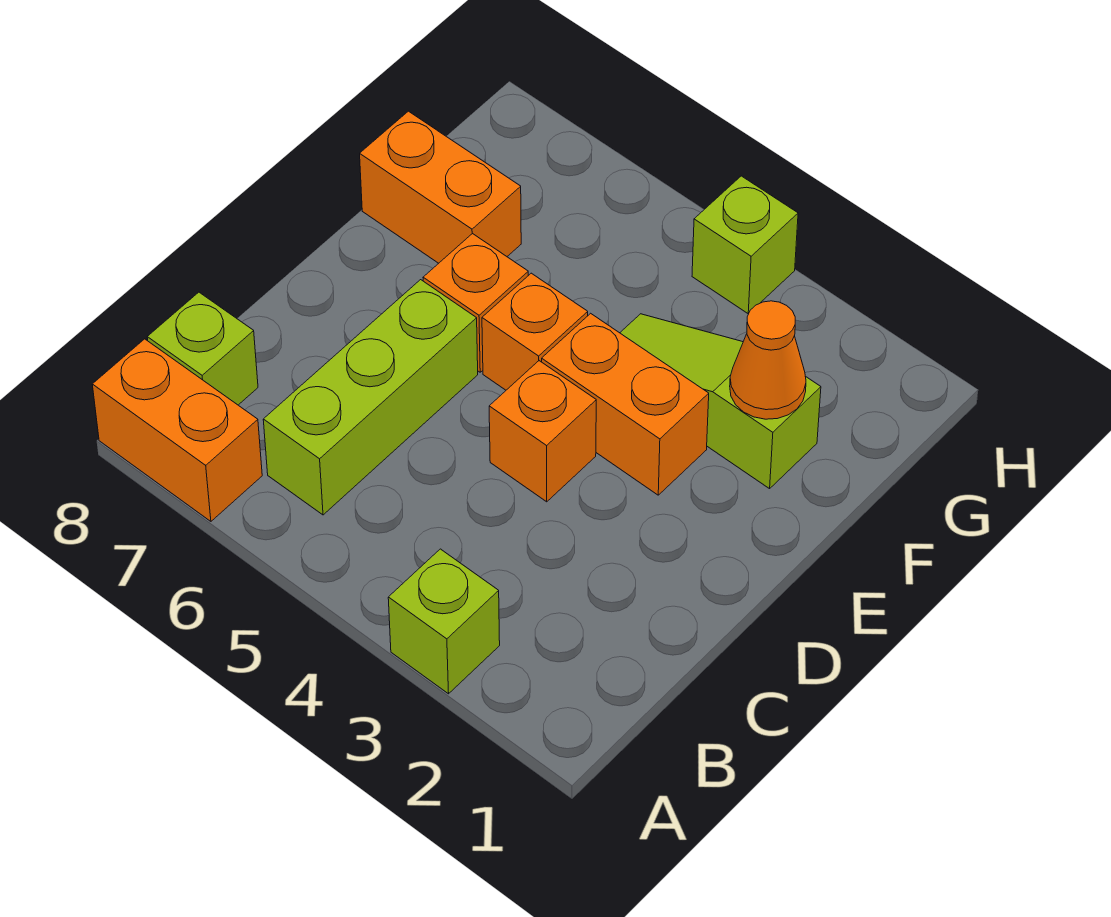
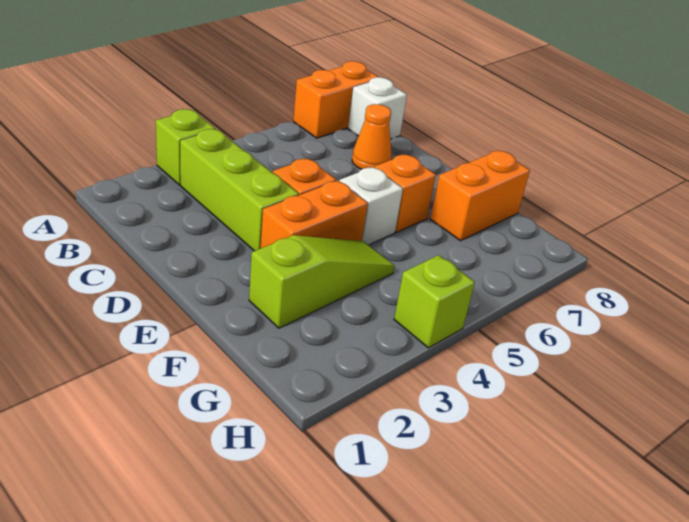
lime 1x3 brick [263,280,478,515] -> lime 1x3 brick moved to [180,129,299,251]
lime 1x1 brick [147,292,258,405] -> white 1x1 brick [348,77,407,139]
orange 1x1 brick [482,273,588,390] -> white 1x1 brick [339,167,403,245]
orange 1x1 cone [730,301,806,419] -> orange 1x1 cone moved to [352,104,392,169]

